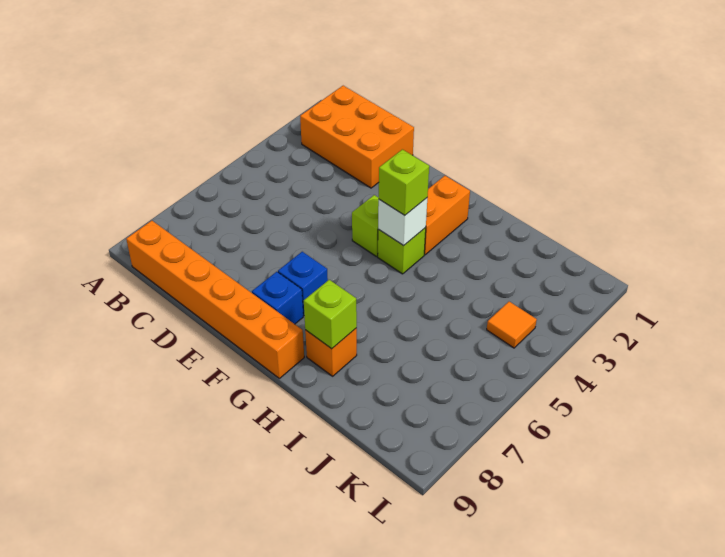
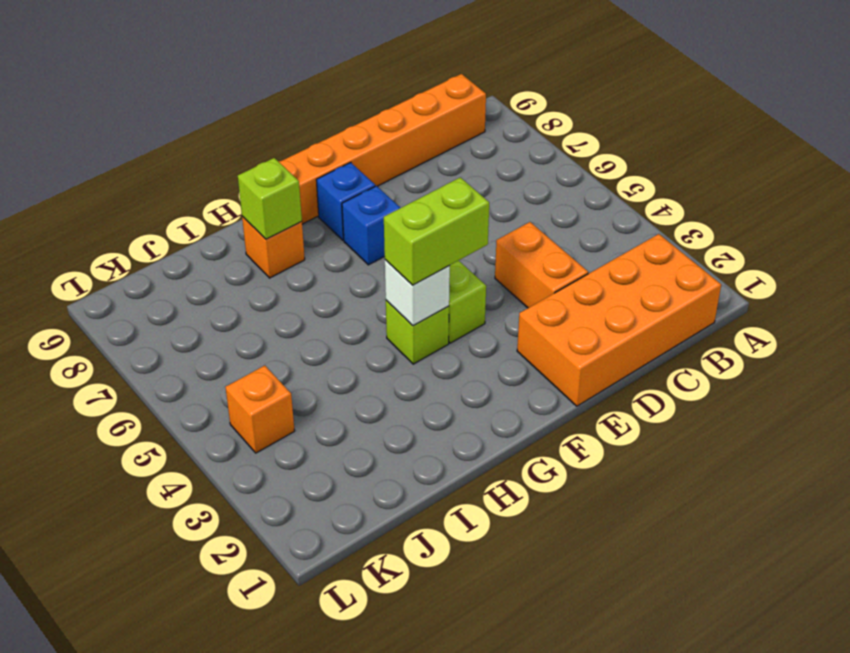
orange 2x3 brick [300,86,414,188] -> orange 2x4 brick [517,234,721,406]
orange 1x2 brick [424,176,470,255] -> orange 1x2 brick moved to [495,222,588,308]
lime 1x1 brick [379,149,429,215] -> lime 1x2 brick [384,177,489,285]
orange 1x1 tile [487,302,537,348] -> orange 1x1 brick [225,366,295,453]

